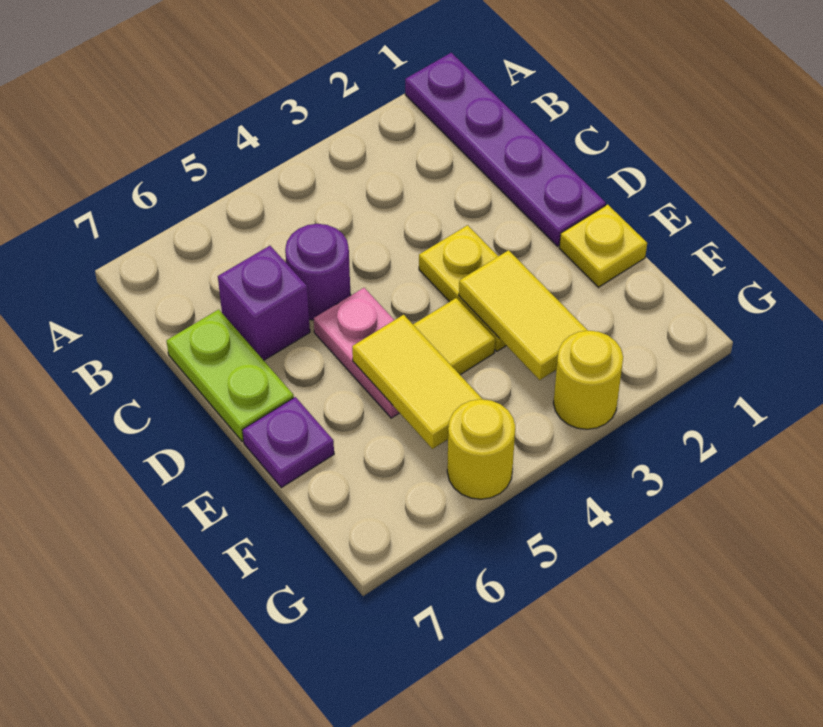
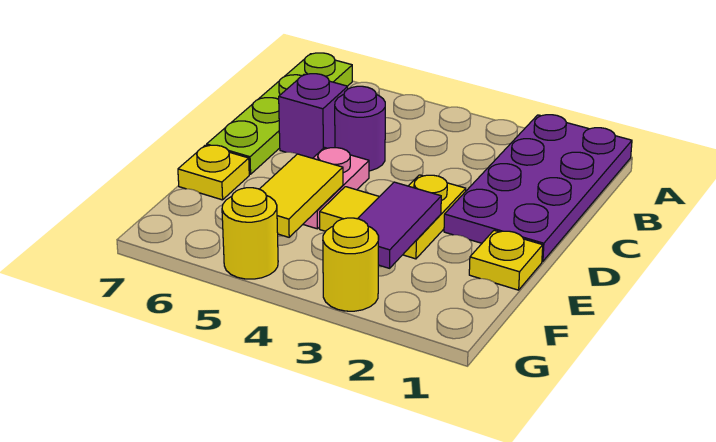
purple 1x4 plate [405,53,606,246] -> purple 2x4 plate [444,115,632,261]
lime 1x2 plate [166,309,294,441] -> lime 1x4 plate [207,53,352,174]
yellow 1x2 tile [459,250,588,380] -> purple 1x2 tile [358,182,441,268]
purple 1x1 plate [242,397,334,488] -> yellow 1x1 plate [178,145,249,200]

